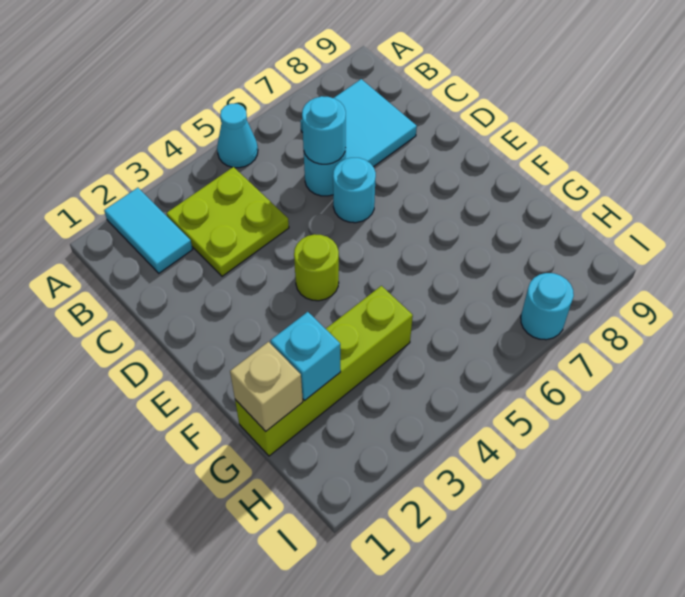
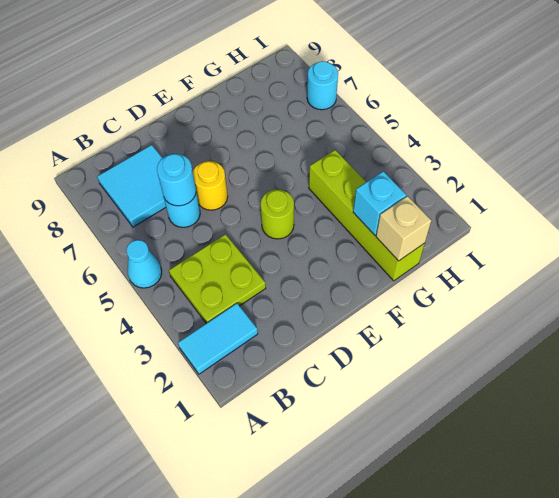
cyan 1x1 round brick [333,158,376,223] -> yellow 1x1 round brick [193,161,228,210]

